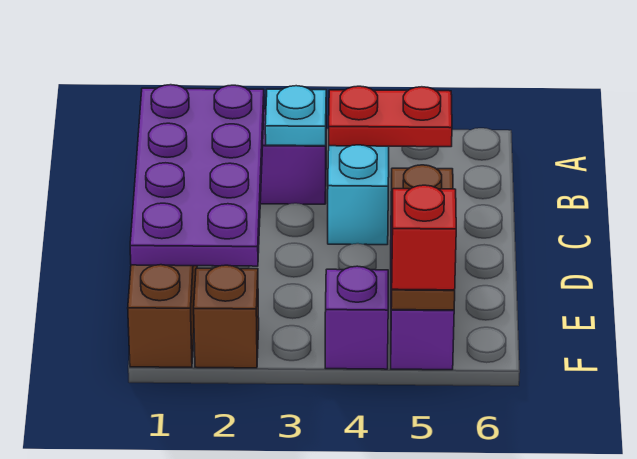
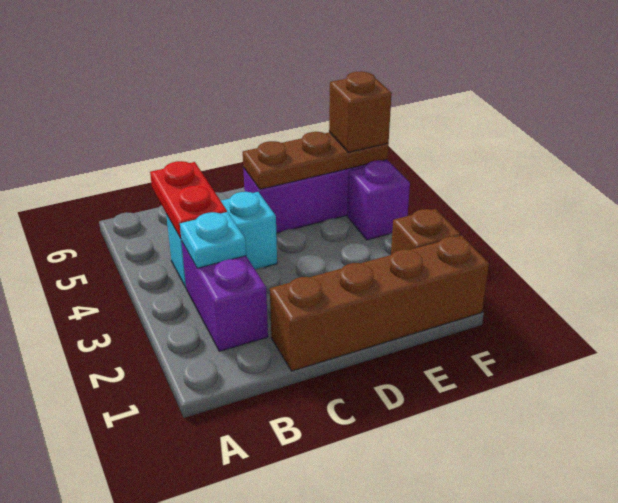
purple 2x4 plate [130,85,264,266] -> none
red 1x1 brick [391,185,456,290] -> brown 1x1 brick [329,71,392,152]

